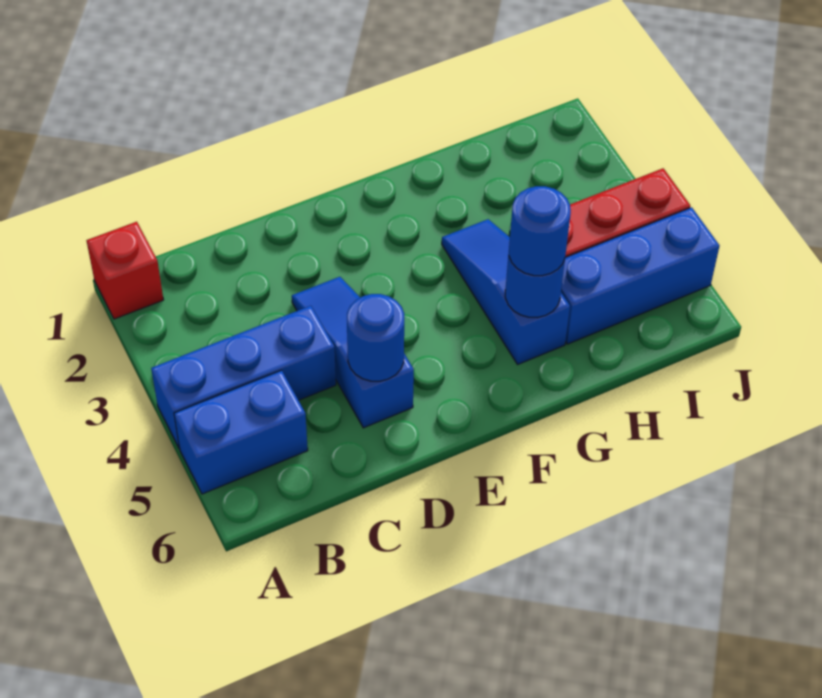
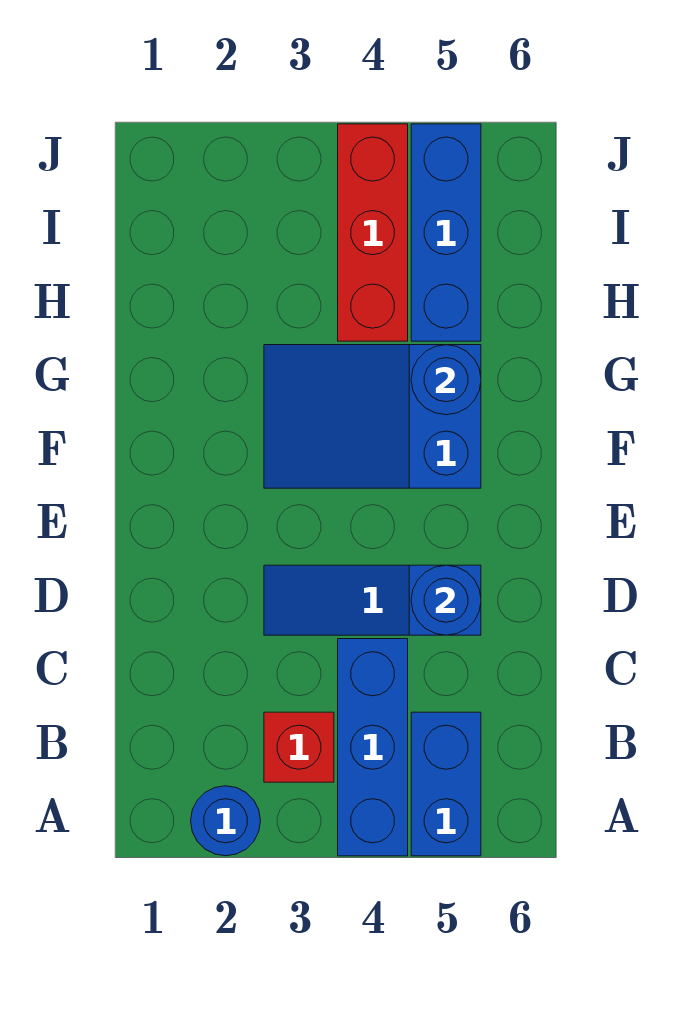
red 1x1 brick [86,222,163,319] -> red 1x1 brick moved to [264,712,334,782]
blue 1x3 slope [442,219,570,364] -> blue 2x3 slope [264,345,481,488]
blue 1x1 round brick [509,186,571,276] -> blue 1x1 round brick moved to [191,786,261,856]

